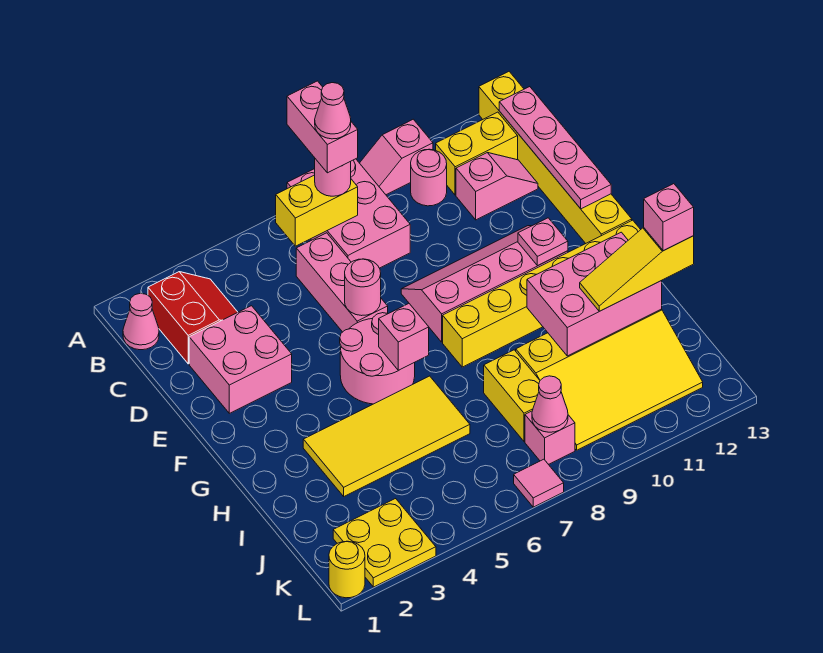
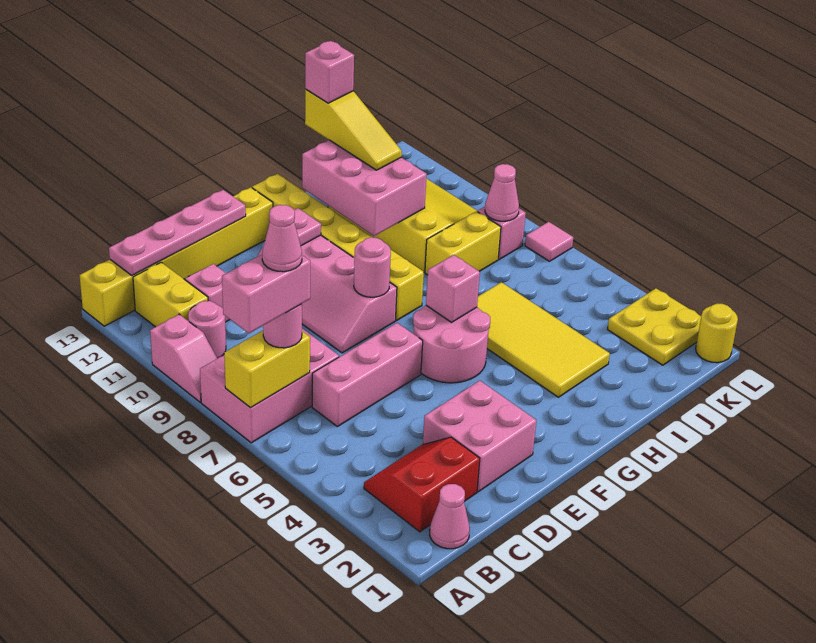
yellow 1x2 brick [276,175,358,246] -> yellow 1x2 brick turned to [224,331,310,408]
pink 1x1 round brick [345,259,381,316] -> pink 1x1 round brick moved to [354,237,391,297]

